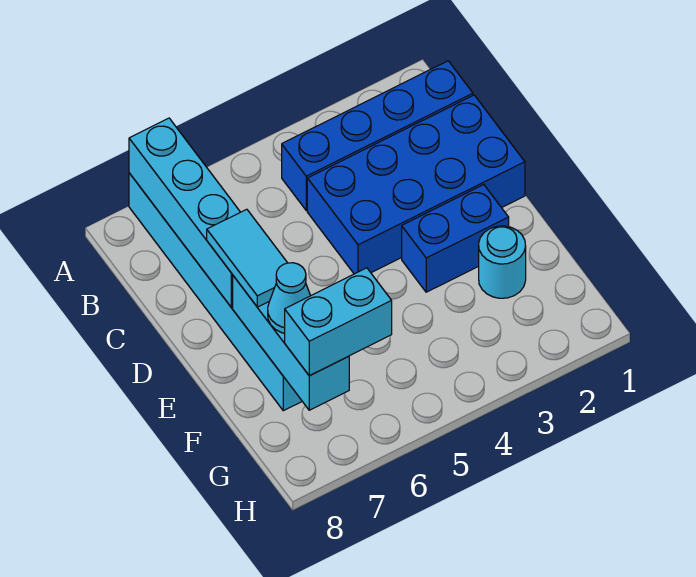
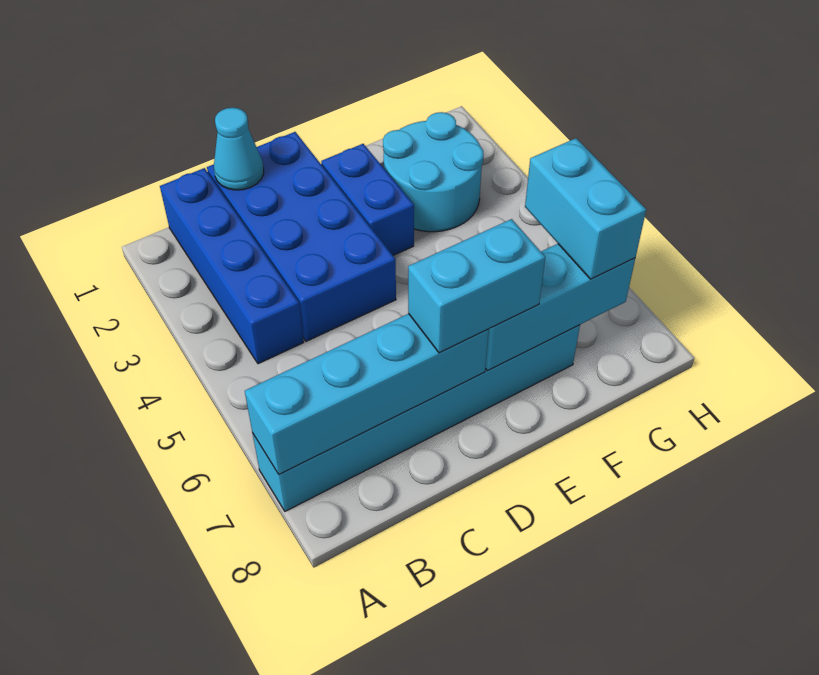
cyan 1x2 tile [207,209,287,307] -> cyan 1x2 brick [408,219,545,353]
cyan 1x1 round brick [479,226,526,298] -> cyan 2x2 round brick [383,112,484,232]
cyan 1x1 cone [268,263,310,333] -> cyan 1x1 cone moved to [214,108,264,190]

